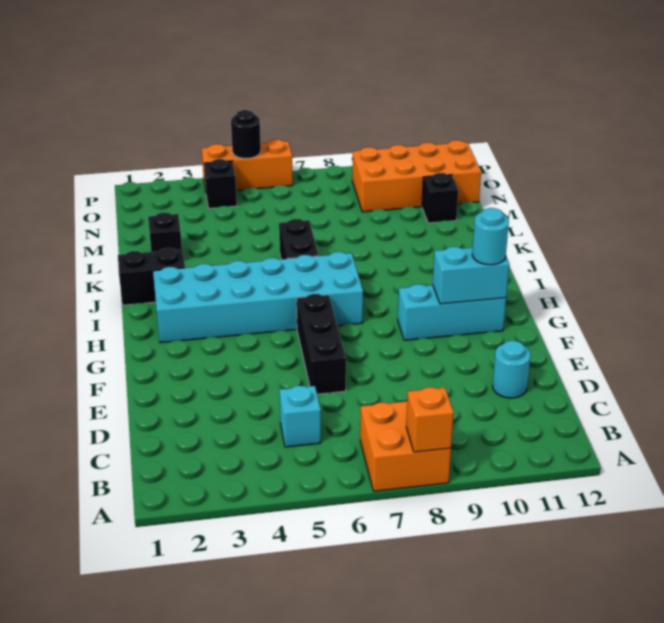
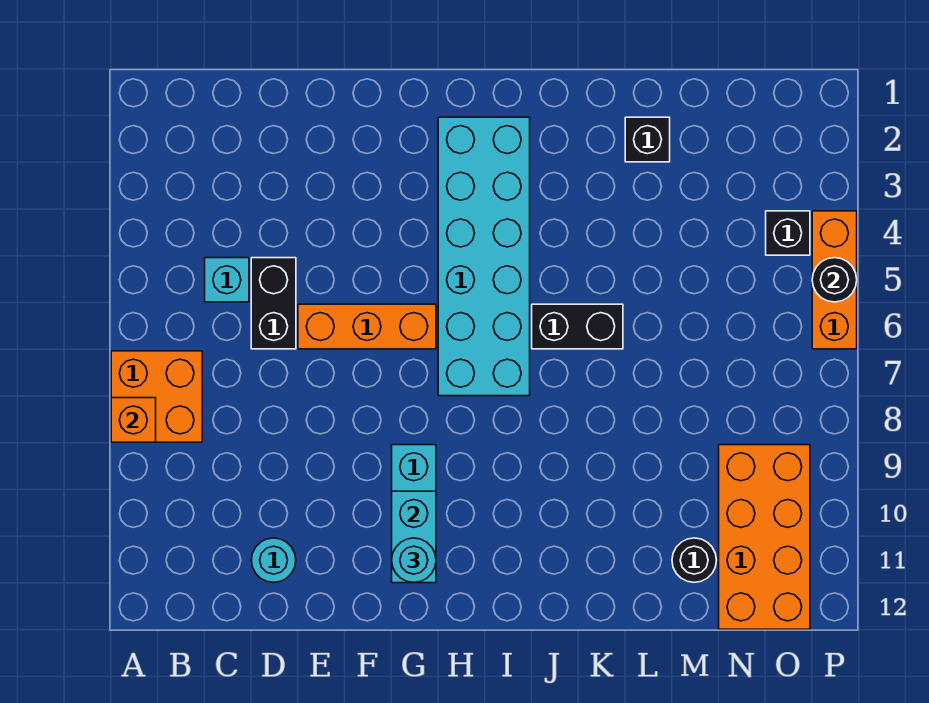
black 1x3 brick [296,294,346,394] -> orange 1x3 brick [298,304,436,349]
black 1x2 brick [118,248,185,305] -> black 1x2 brick moved to [251,258,296,349]
black 1x1 brick [422,173,458,223] -> black 1x1 round brick [672,538,716,582]

